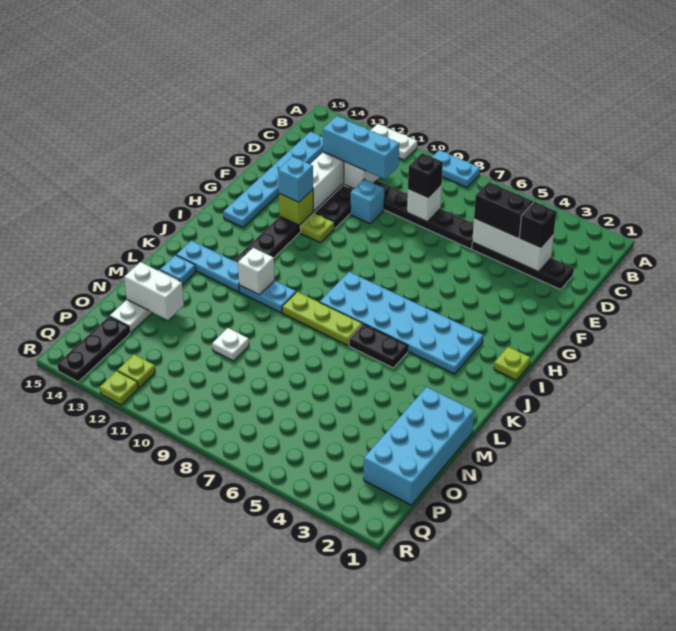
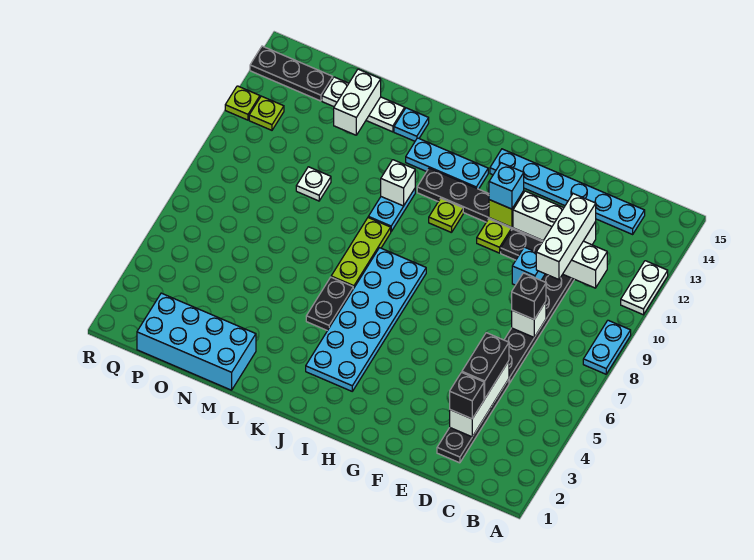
cyan 1x3 brick [323,116,399,179] -> white 1x3 brick [536,194,596,280]
lime 1x1 plate [494,347,530,380] -> lime 1x1 plate moved to [429,198,463,233]
cyan 1x3 plate [176,241,239,292] -> cyan 1x3 plate turned to [406,138,488,189]

